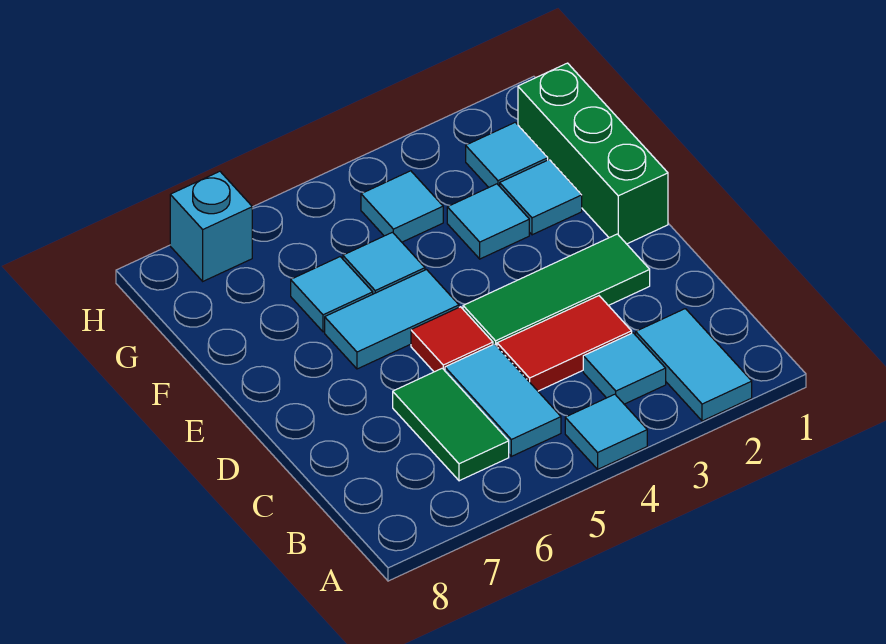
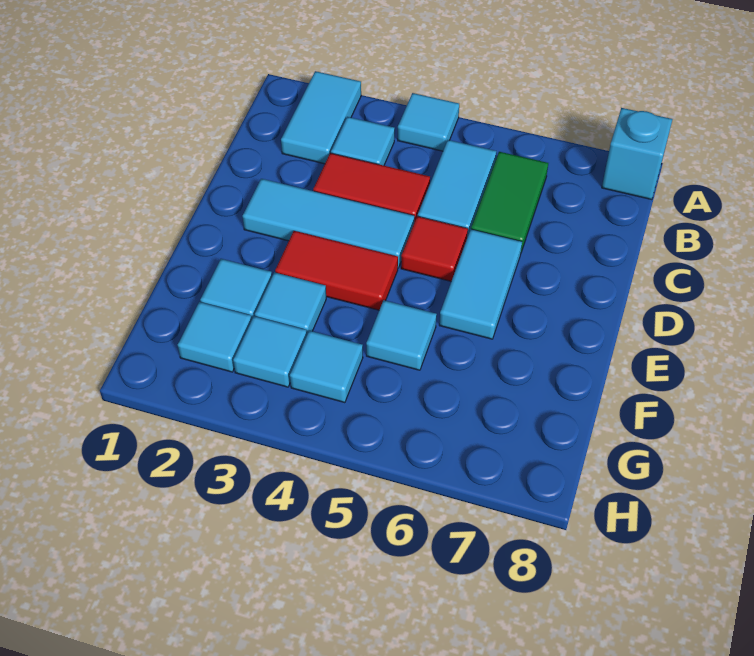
green 1x3 tile [463,234,650,346] -> cyan 1x3 tile [242,179,414,268]
green 1x3 brick [518,63,668,244] -> none
none -> red 1x2 tile [275,231,398,310]
cyan 1x2 tile [325,270,459,369] -> cyan 1x2 tile turned to [439,229,522,339]
cyan 1x1 tile [291,257,373,332] -> cyan 1x1 tile moved to [233,316,307,387]
cyan 1x1 brick [170,171,252,281] -> cyan 1x1 brick moved to [602,108,673,200]

